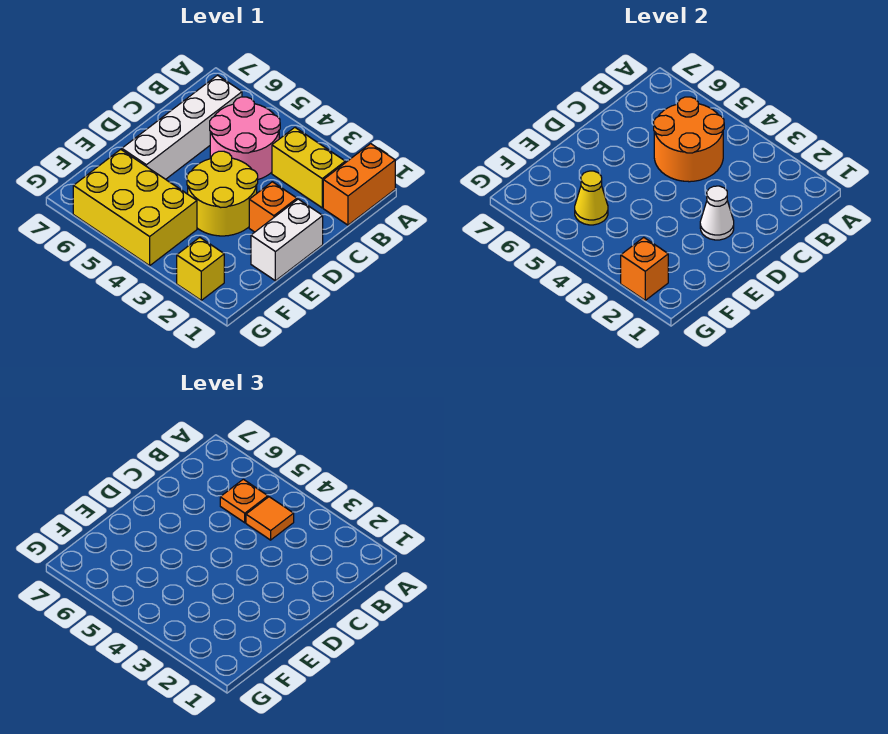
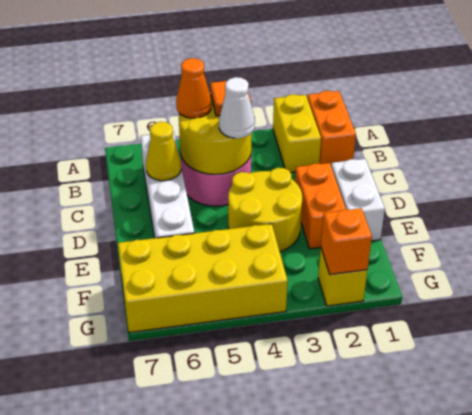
yellow 1x2 brick [272,128,345,208] -> yellow 1x2 brick turned to [273,94,321,173]
orange 2x2 round brick [654,97,724,182] -> yellow 2x2 round brick [179,94,252,174]
orange 1x1 plate [220,479,268,523] -> orange 1x1 cone [176,58,211,118]
orange 1x1 brick [249,182,297,232] -> orange 1x2 brick [295,163,346,249]
white 1x1 cone [700,186,734,240] -> white 1x1 cone moved to [219,77,255,138]
yellow 2x3 brick [73,149,197,266] -> yellow 2x4 brick [118,224,288,333]
yellow 1x1 cone [575,171,608,225] -> yellow 1x1 cone moved to [146,122,181,181]

